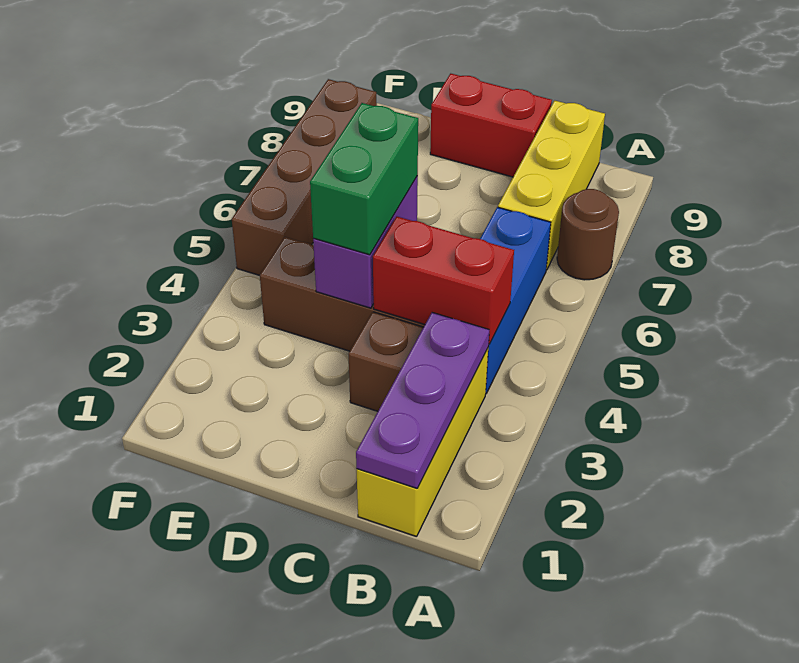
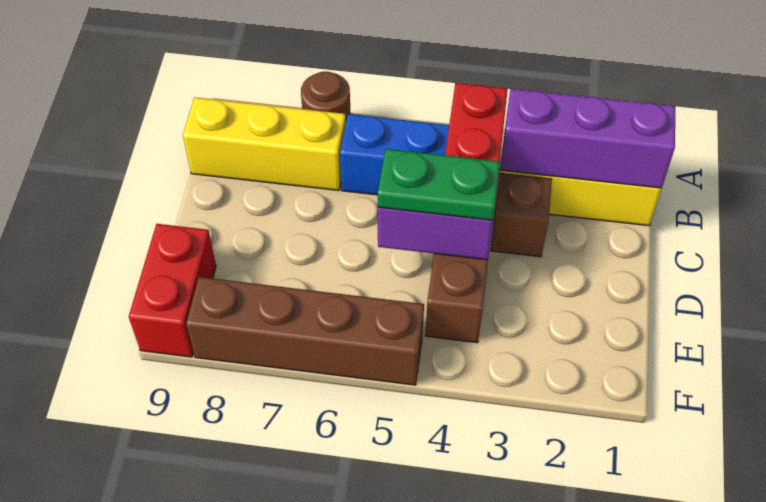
purple 1x3 plate [356,313,489,488] -> purple 1x3 brick [501,89,675,188]
red 1x2 brick [430,74,552,177] -> red 1x2 brick moved to [129,224,216,357]
green 1x2 brick [310,103,418,255] -> green 1x2 plate [378,149,500,220]

